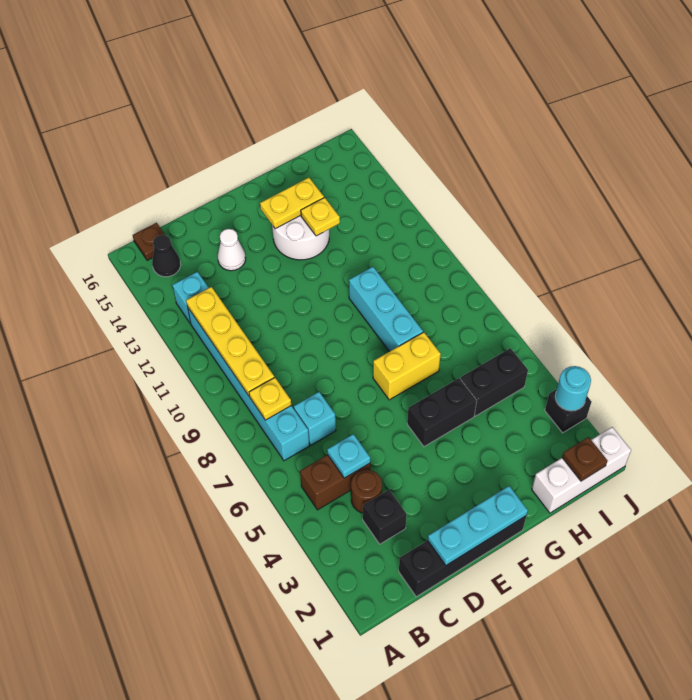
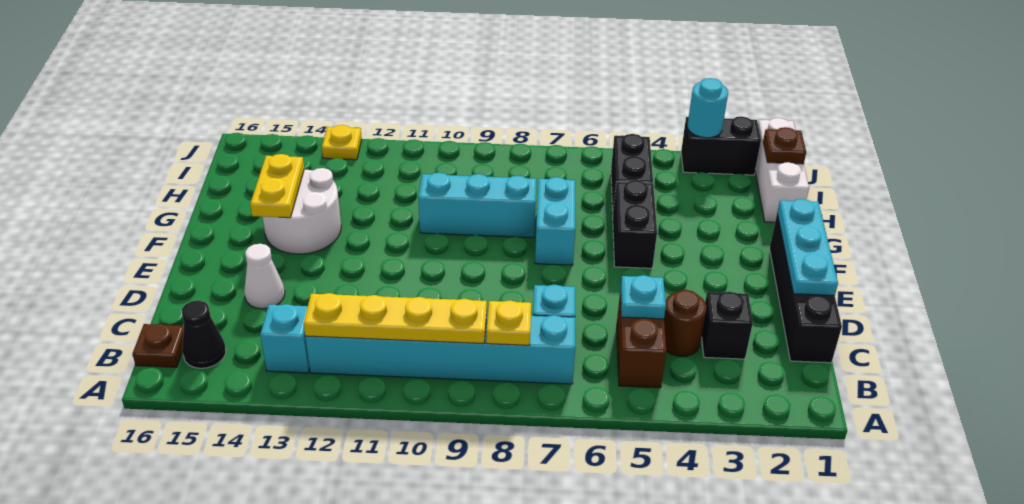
yellow 1x2 brick [373,332,441,400] -> cyan 1x2 brick [535,177,575,265]
yellow 1x1 plate [301,198,340,236] -> yellow 1x1 plate moved to [322,125,362,160]
black 1x1 brick [545,389,592,433] -> black 1x2 brick [681,116,761,175]

